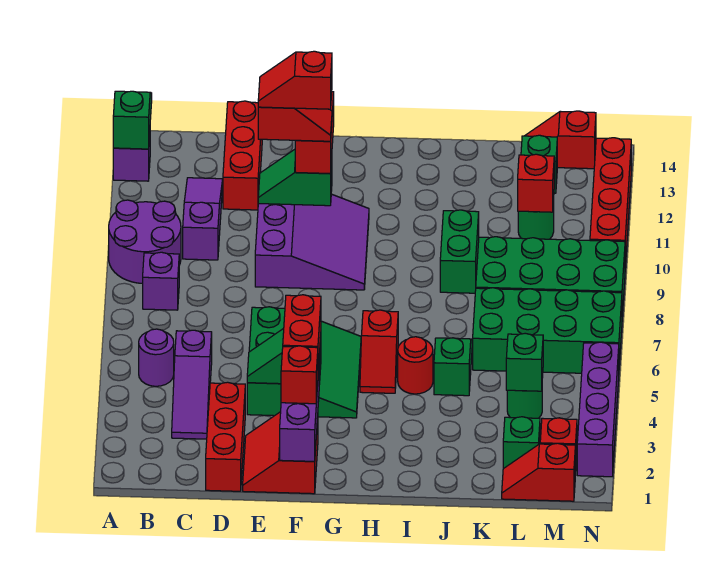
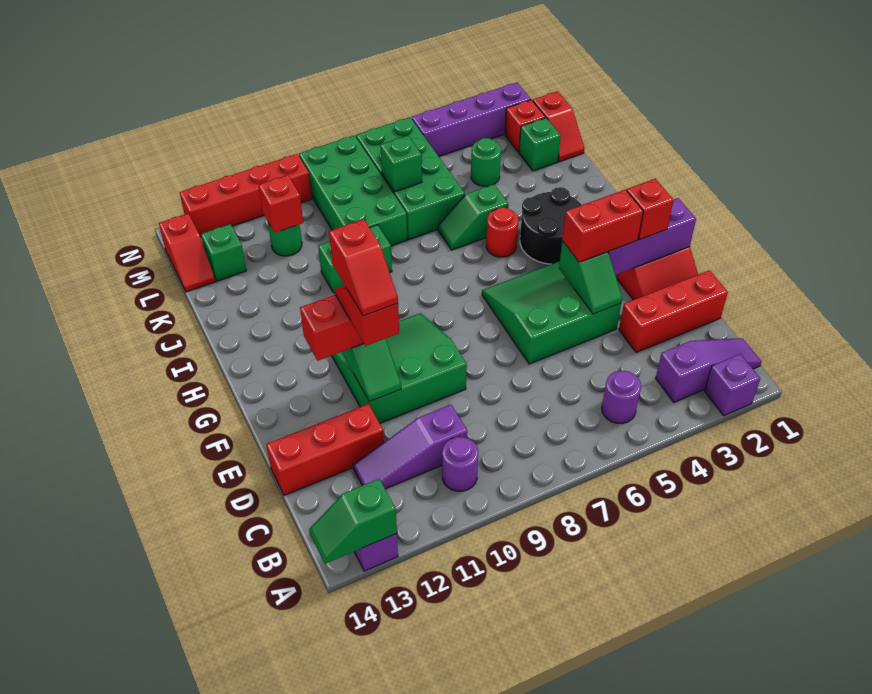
purple 2x2 round brick [109,200,181,283] -> purple 1x1 round brick [442,437,478,491]
purple 1x1 brick [143,252,179,310] -> purple 1x1 brick moved to [705,354,760,416]
purple 1x3 slope [172,330,212,439] -> purple 1x3 slope moved to [656,338,762,402]
purple 3x3 slope [255,194,369,290] -> green 3x3 slope [332,313,467,423]
none -> black 2x2 round brick [520,187,582,264]
red 1x2 slope [360,310,398,393] -> none
green 1x1 brick [506,333,543,391] -> green 1x1 brick moved to [380,136,422,192]

